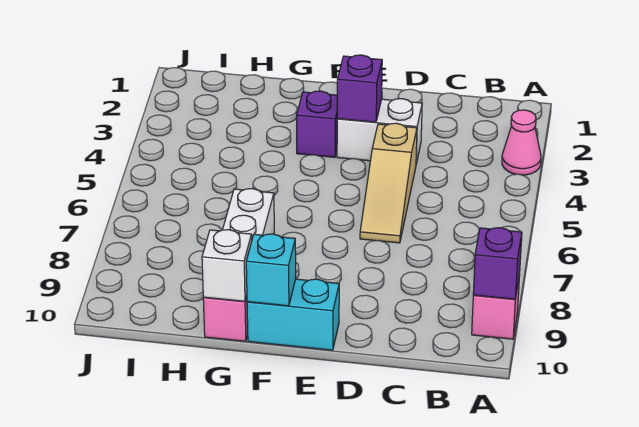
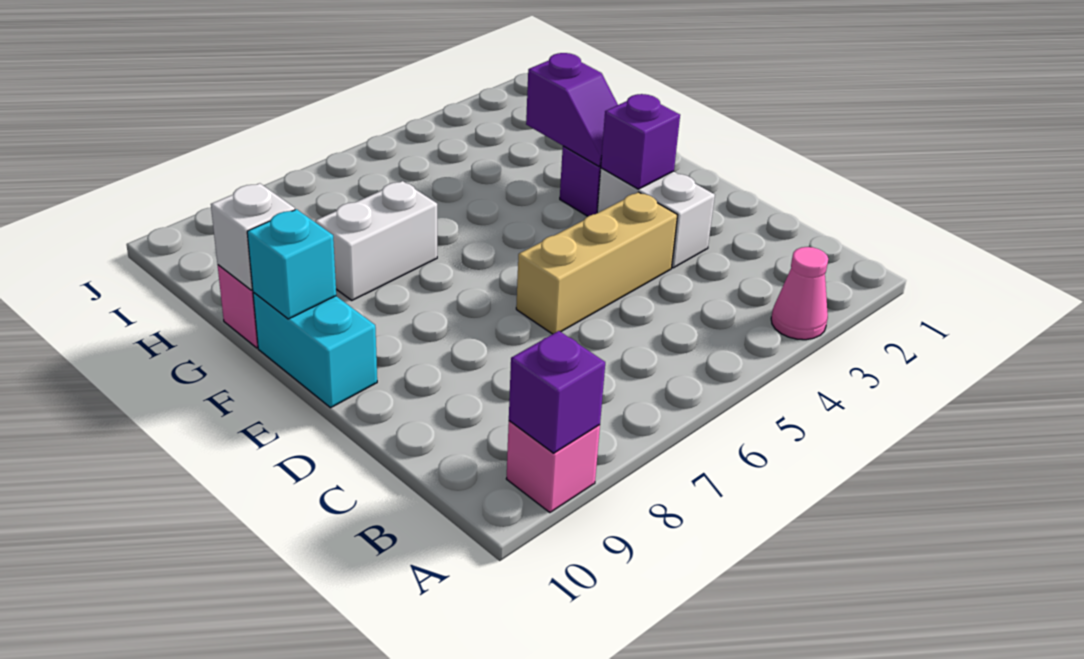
tan 1x3 slope [360,123,417,243] -> tan 1x3 brick [516,192,677,334]
none -> purple 1x2 slope [526,53,618,166]

